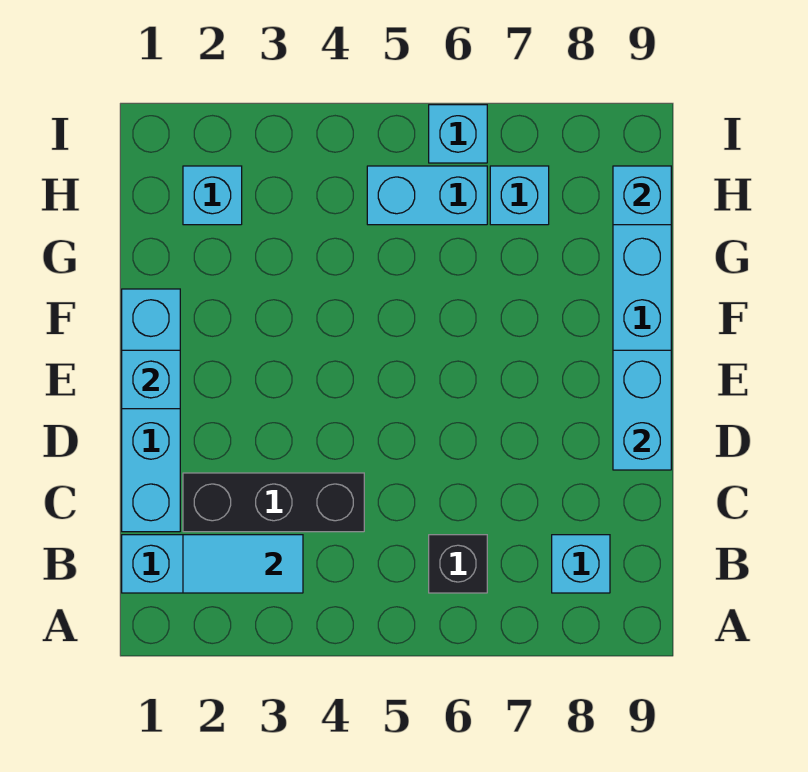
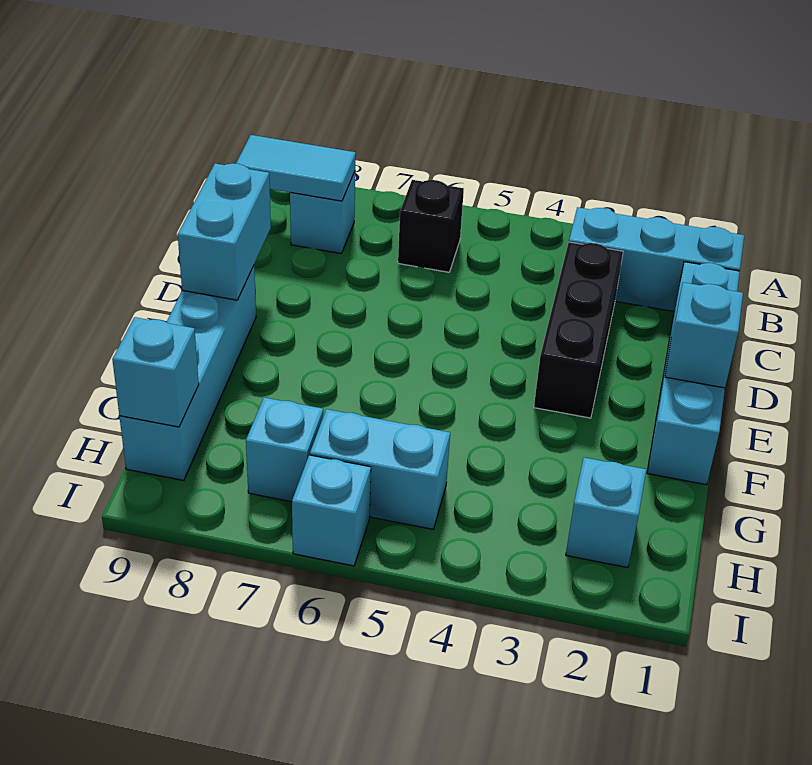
cyan 1x2 tile [183,535,303,593] -> cyan 1x2 tile moved to [236,135,356,201]
black 1x3 brick [183,473,364,532] -> black 1x3 brick turned to [534,242,623,418]

